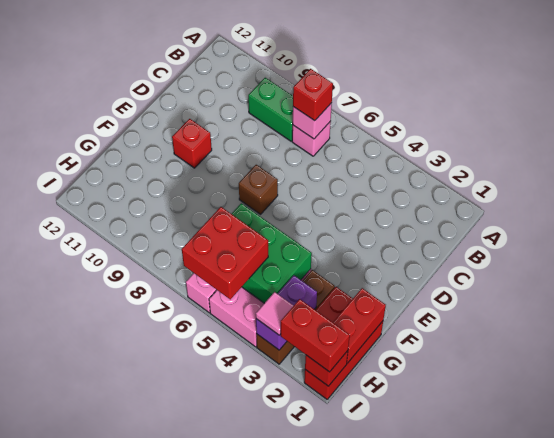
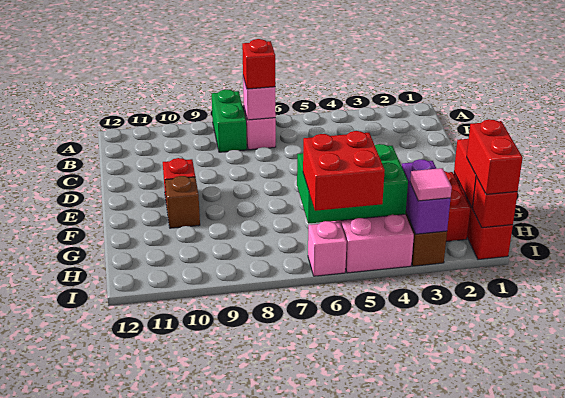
green 1x2 brick [248,78,293,141] -> green 1x2 brick turned to [212,89,247,152]
brown 1x1 brick [239,165,278,214] -> brown 1x1 brick moved to [165,176,200,228]
red 1x2 brick [281,299,350,372] -> red 1x2 brick turned to [467,119,523,194]

